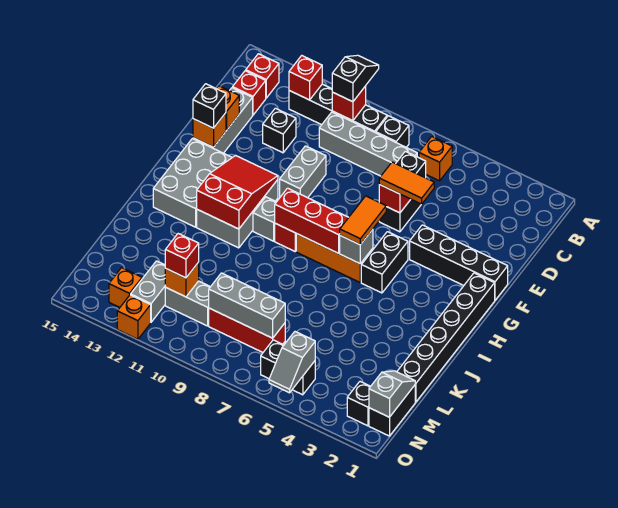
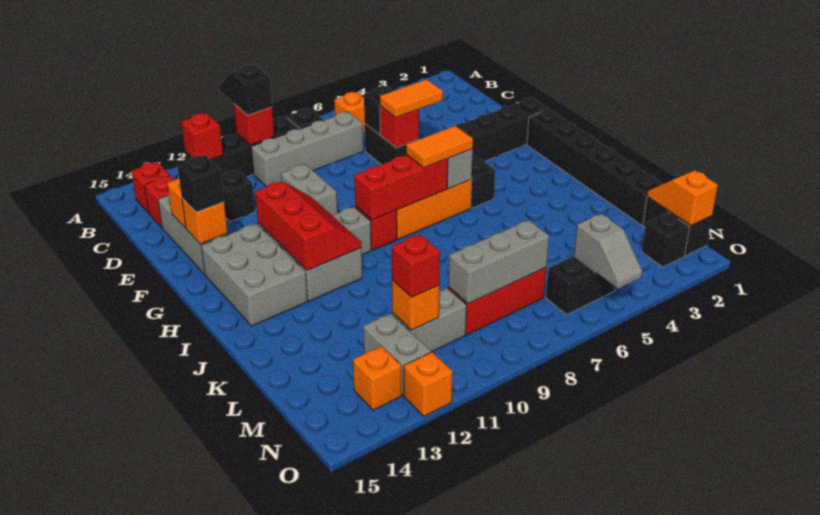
orange 1x2 tile [340,196,386,245] -> orange 1x2 tile turned to [406,126,473,168]
red 2x3 slope [197,155,278,229] -> red 2x3 slope turned to [255,181,362,270]
grey 1x2 slope [369,371,415,417] -> orange 1x2 slope [647,170,718,226]

